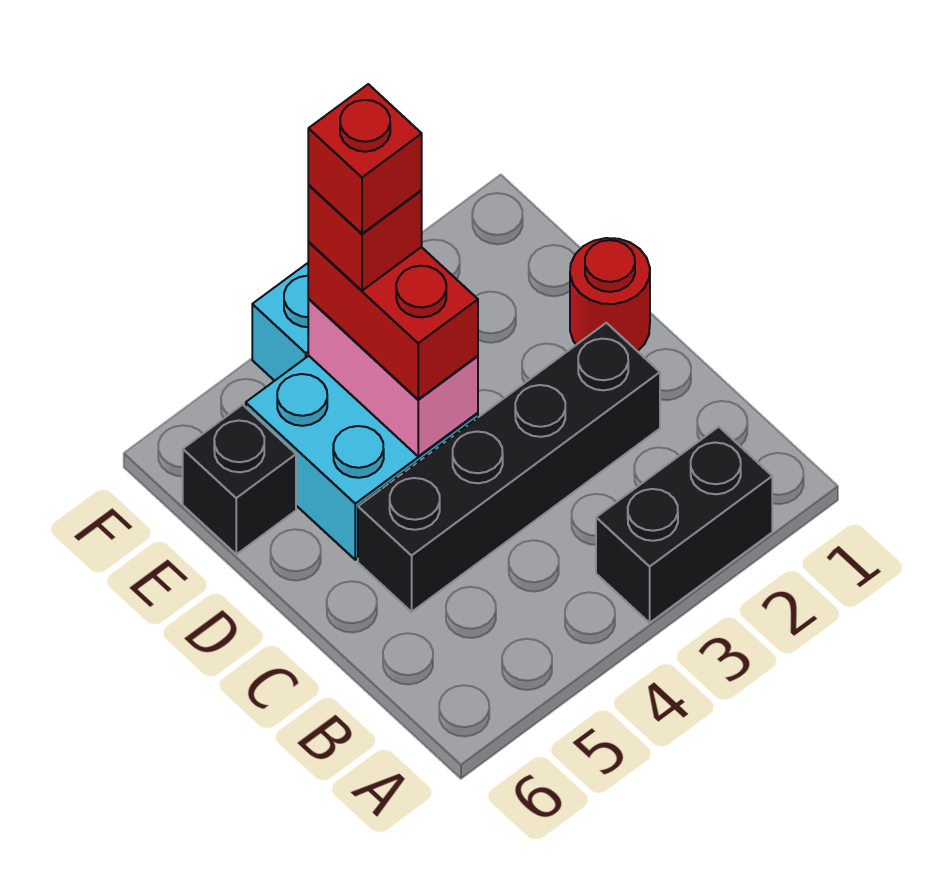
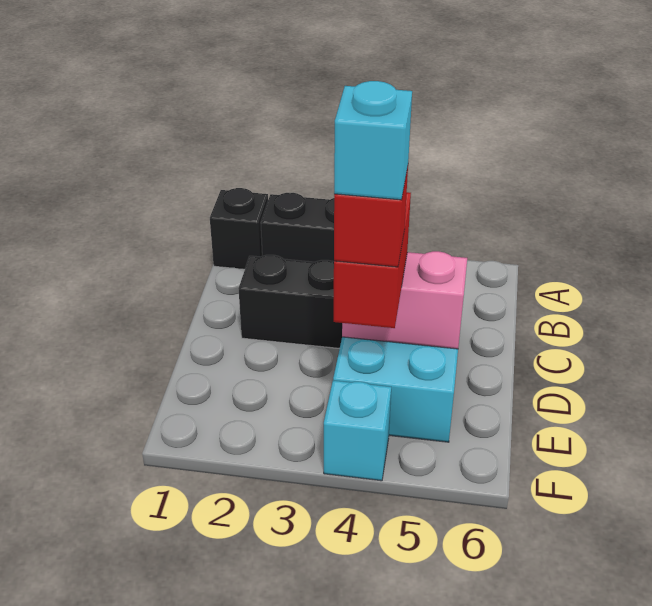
red 1x1 round brick [570,238,650,351] -> none
pink 1x2 brick [308,299,478,456] -> pink 1x2 brick turned to [342,251,467,349]
red 1x1 brick [308,84,422,234] -> cyan 1x1 brick [334,81,412,200]
black 1x1 brick [183,405,296,554] -> black 1x1 brick moved to [210,188,268,269]

